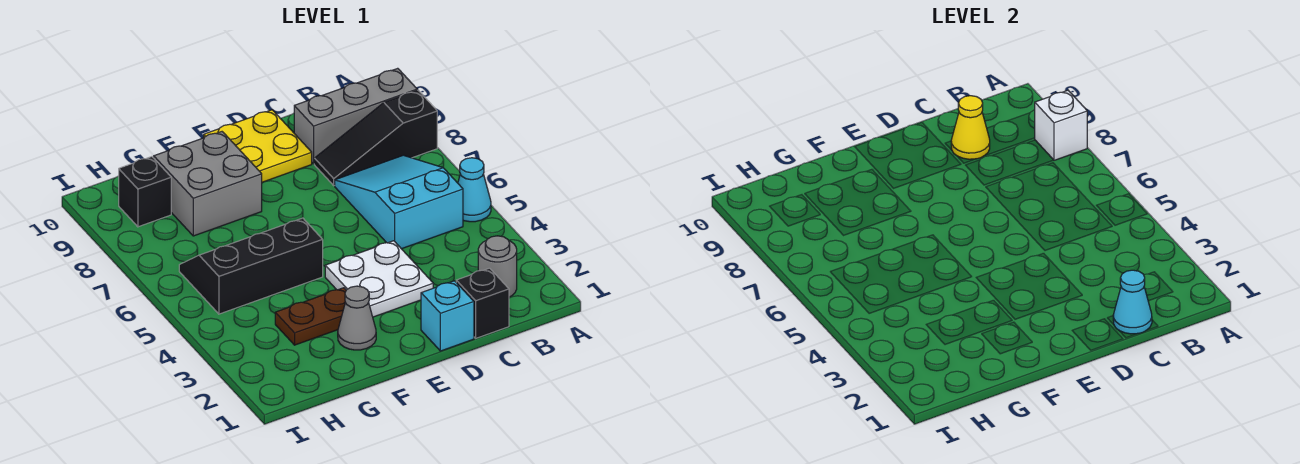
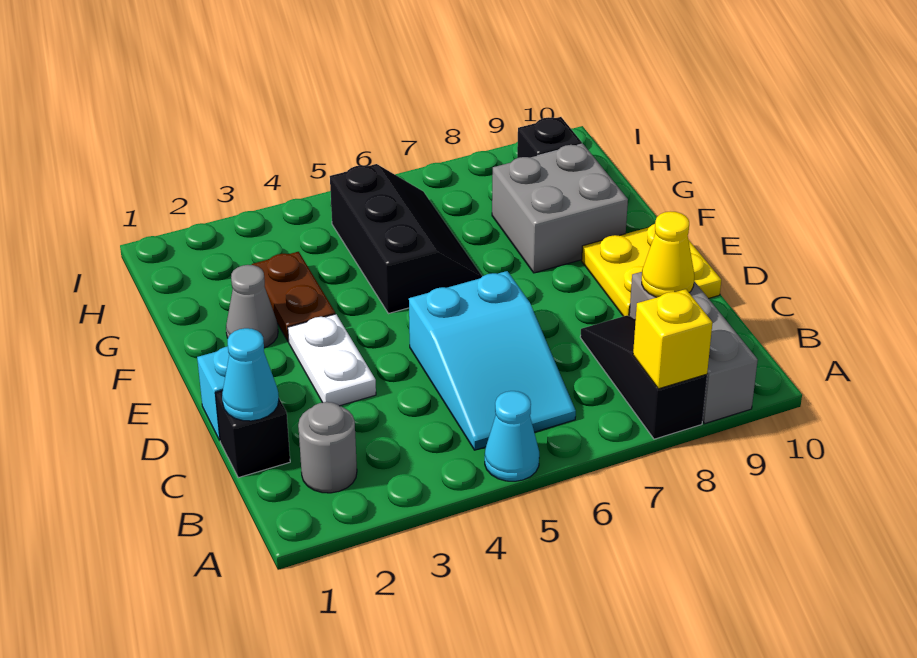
white 1x1 brick [1035,90,1087,160] -> yellow 1x1 brick [633,289,712,389]
cyan 2x3 slope [335,155,463,249] -> cyan 2x3 slope turned to [409,271,576,450]
white 2x2 plate [325,241,433,317] -> white 1x2 plate [288,314,376,406]

